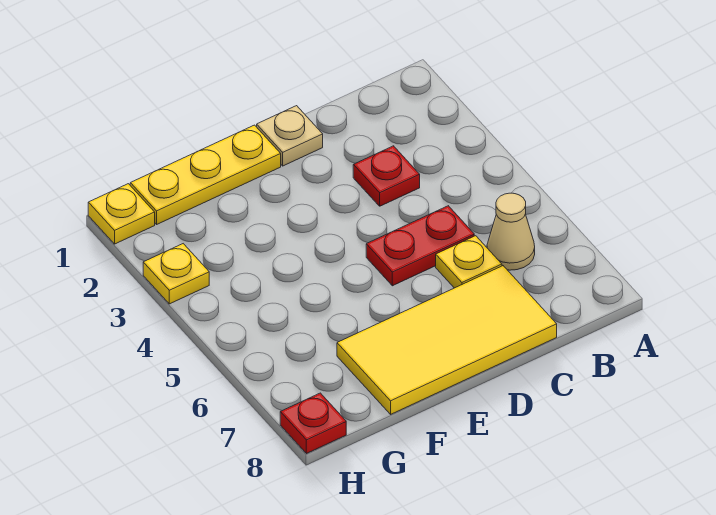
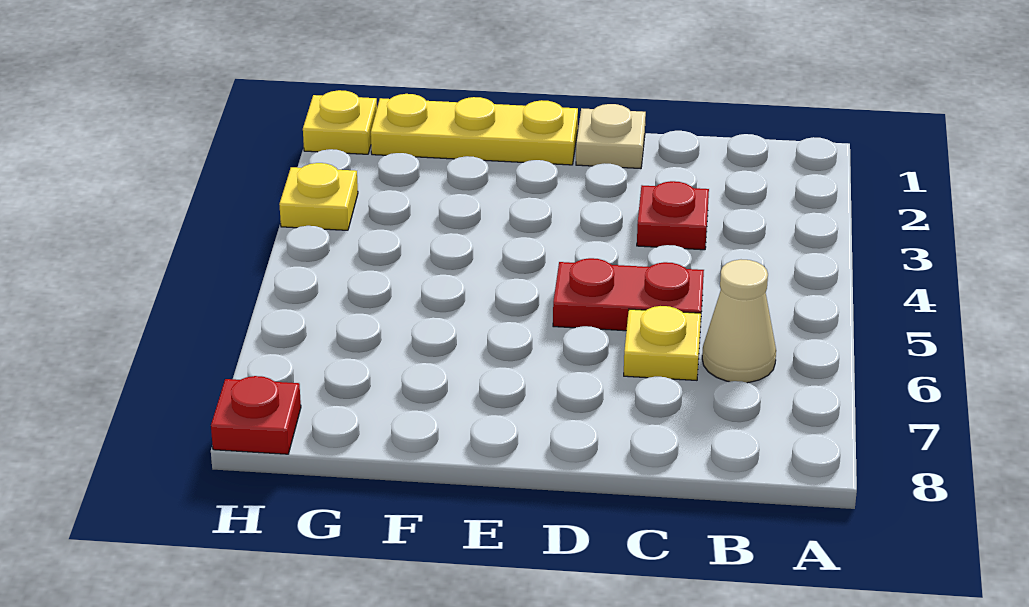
yellow 2x4 tile [337,266,557,414] -> none

